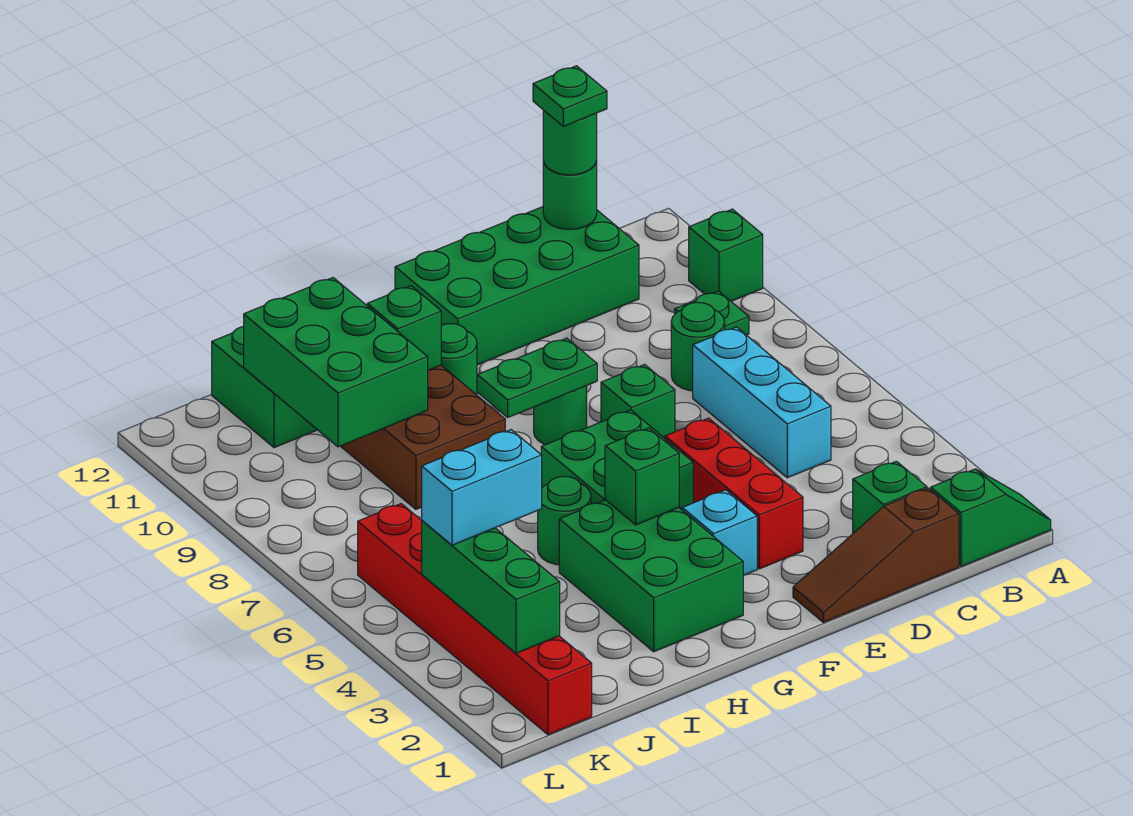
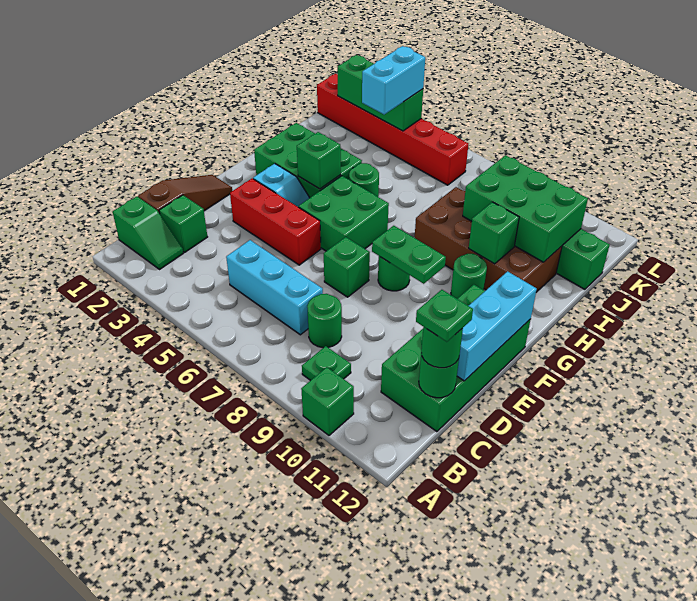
green 1x2 slope [931,469,1051,566] -> green 1x2 slope turned to [113,197,183,269]
none -> cyan 1x3 brick [457,271,537,381]
green 1x2 plate [477,338,597,417] -> green 1x2 plate turned to [372,226,446,284]

